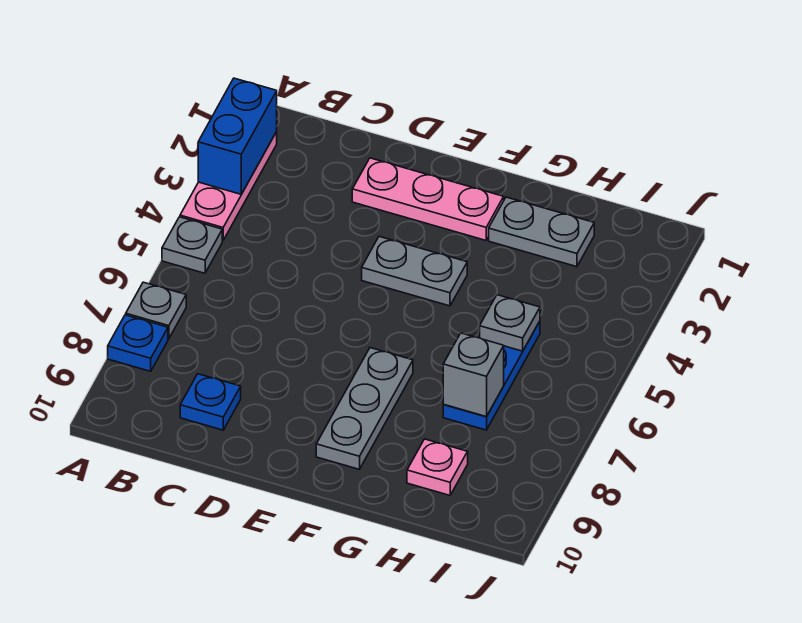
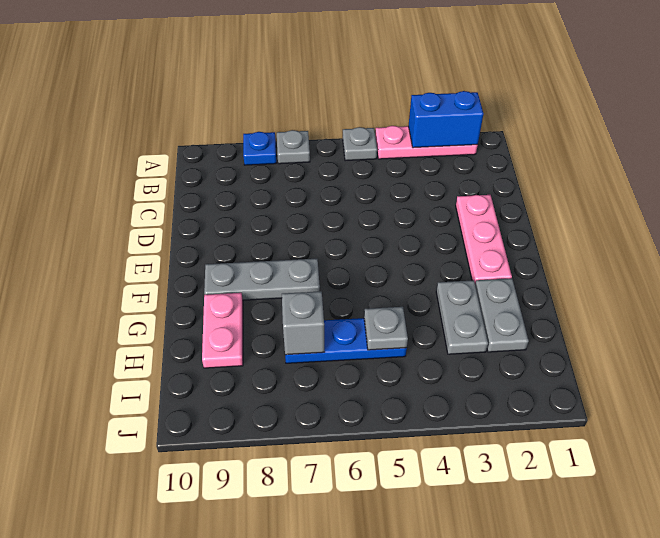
blue 1x1 plate [180,374,241,430] -> none
grey 1x2 plate [362,237,467,306] -> grey 1x2 plate moved to [436,280,488,354]
pink 1x1 plate [407,439,468,495] -> pink 1x2 plate [202,293,243,368]

